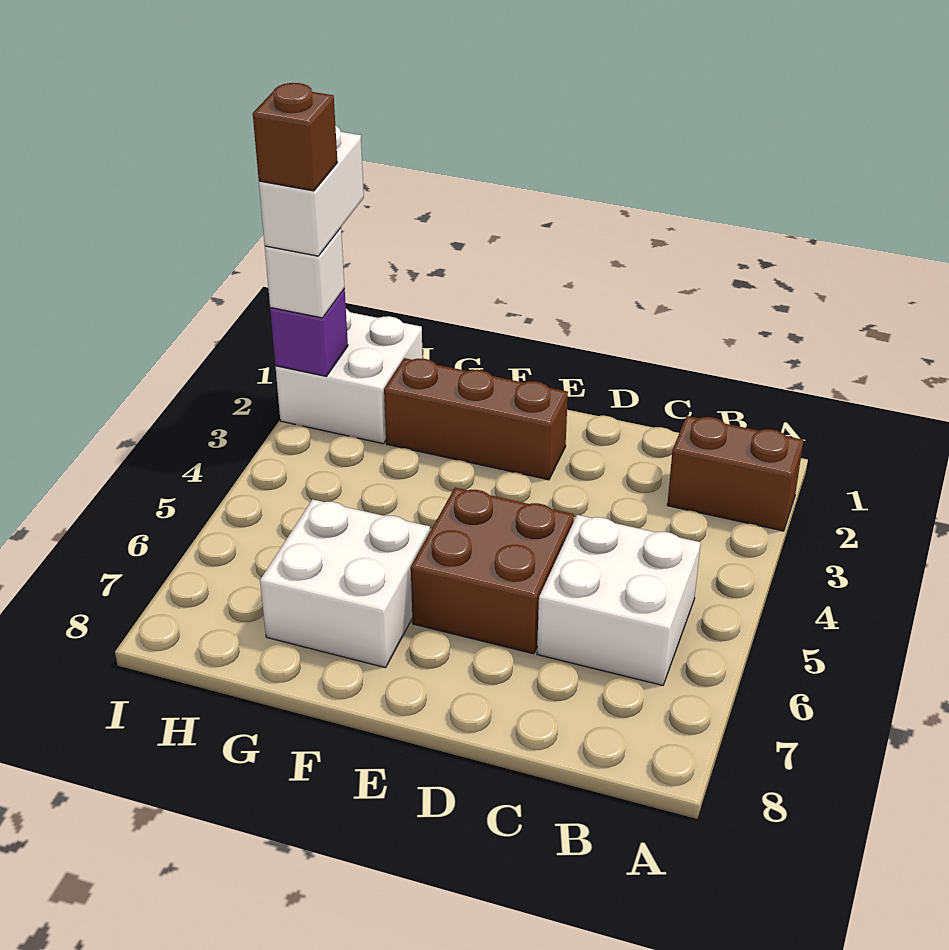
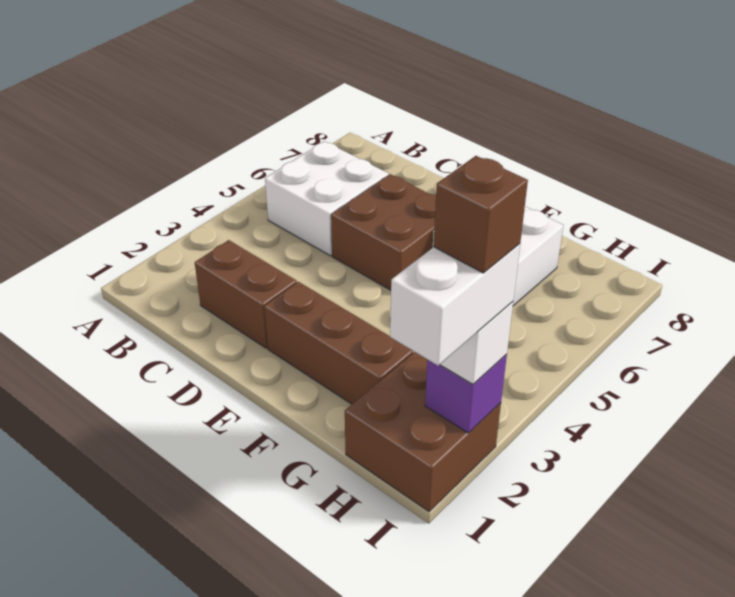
brown 1x2 brick [667,416,804,531] -> brown 1x2 brick moved to [195,240,297,348]
white 2x2 brick [275,309,423,444] -> brown 2x2 brick [345,352,501,512]

